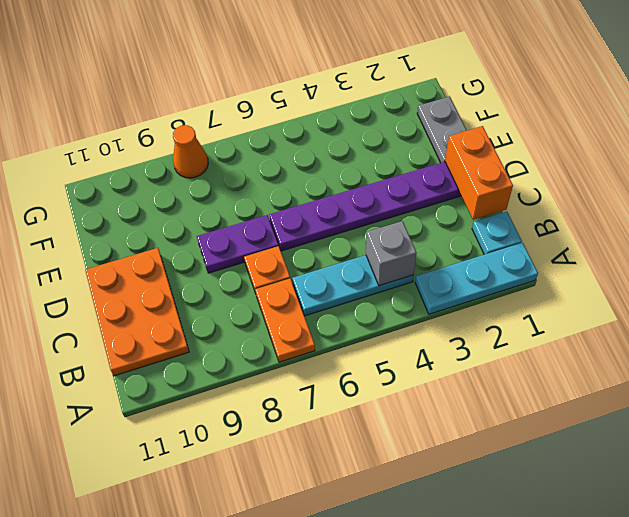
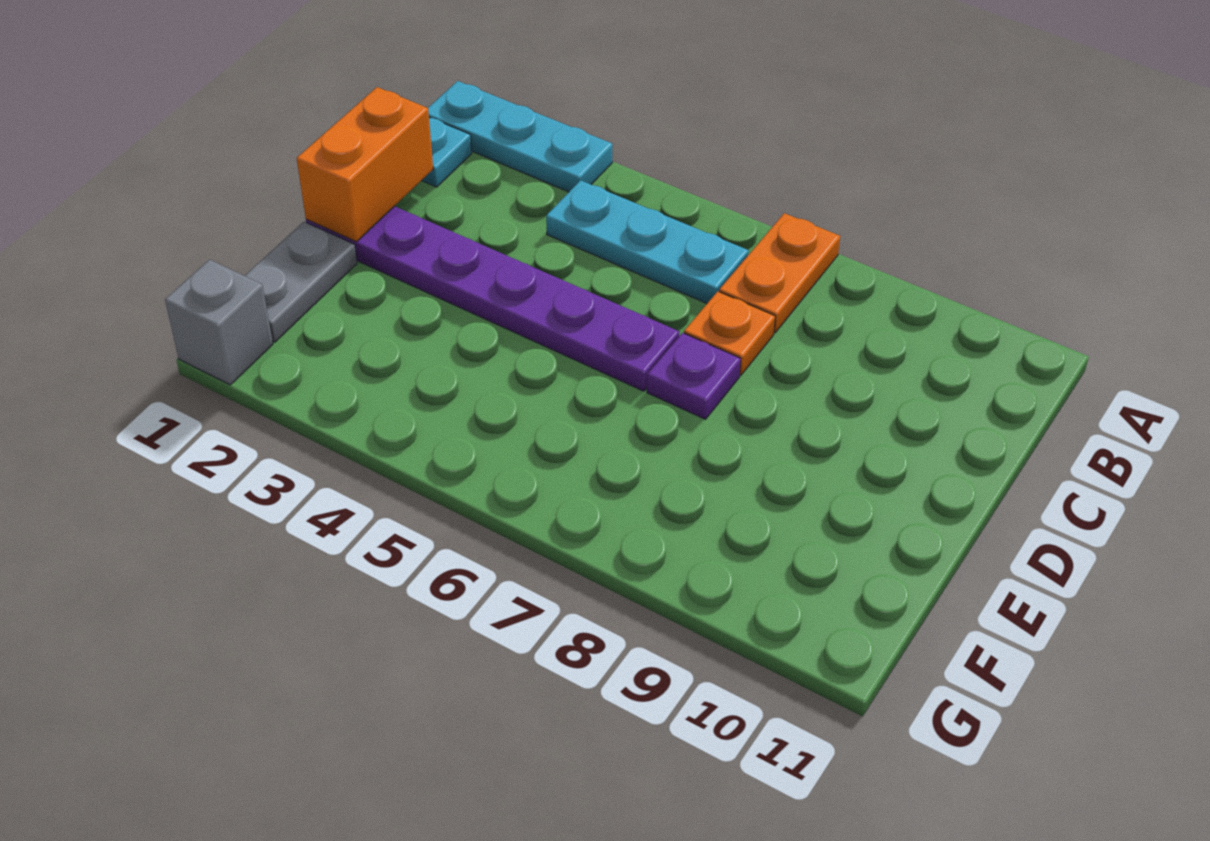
grey 1x1 brick [366,221,416,286] -> grey 1x1 brick moved to [165,260,273,385]
orange 2x3 plate [85,248,189,376] -> none
purple 1x2 plate [197,215,278,273] -> purple 1x1 plate [647,333,741,419]
orange 1x1 cone [173,125,208,178] -> none

